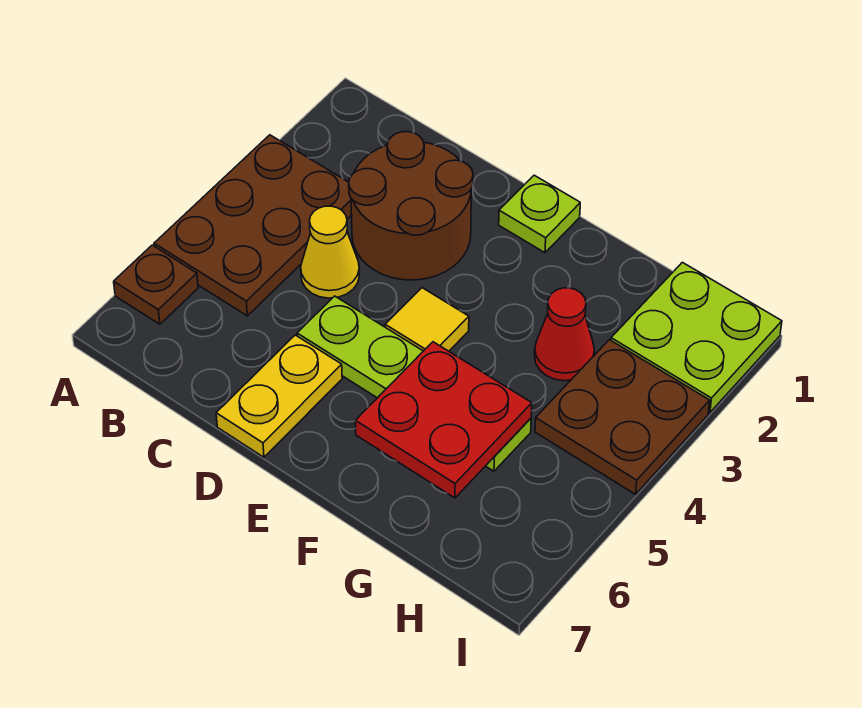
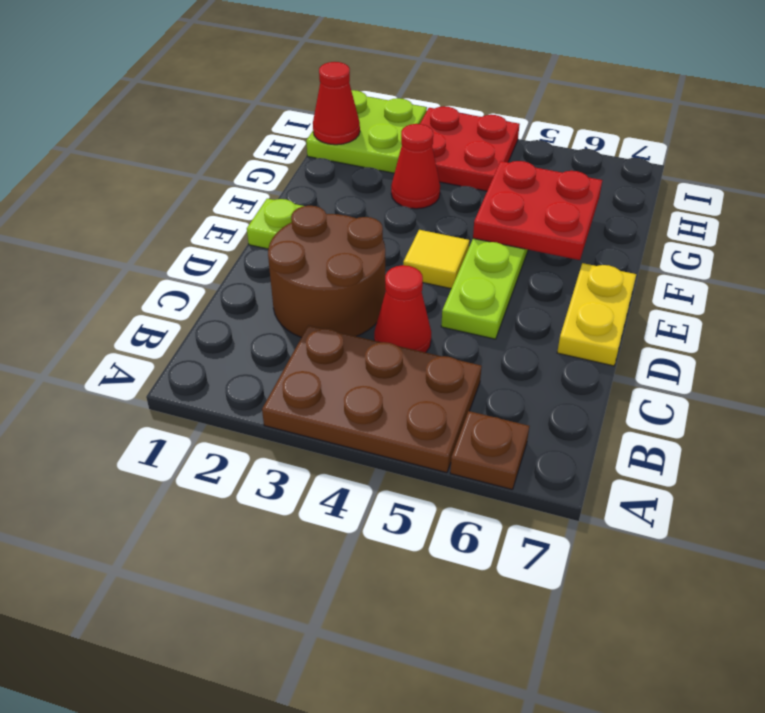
yellow 1x1 cone [301,206,359,298] -> red 1x1 cone [374,265,431,353]
yellow 1x2 plate [216,335,342,457] -> yellow 1x2 plate turned to [557,263,636,366]
none -> red 1x1 cone [313,62,360,145]
brown 2x2 plate [535,340,710,494] -> red 2x2 plate [420,106,520,191]

